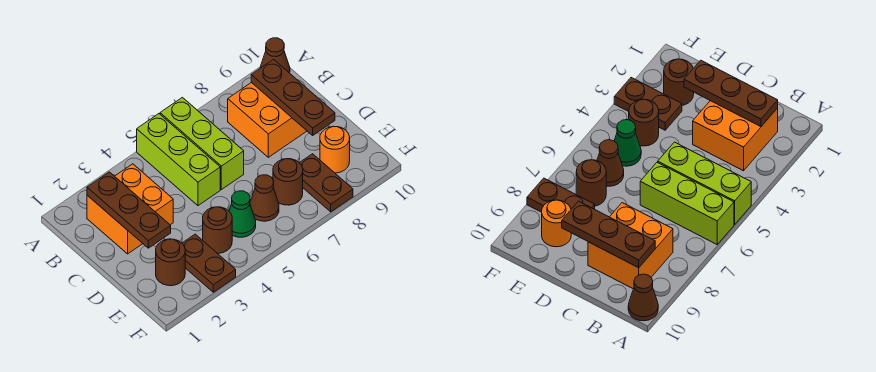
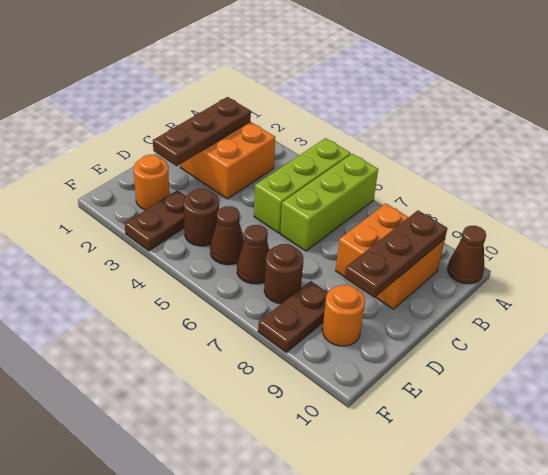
brown 1x1 round brick [156,239,185,286] -> orange 1x1 round brick [134,155,169,210]
green 1x1 cone [229,191,256,237] -> brown 1x1 cone [210,206,244,265]

